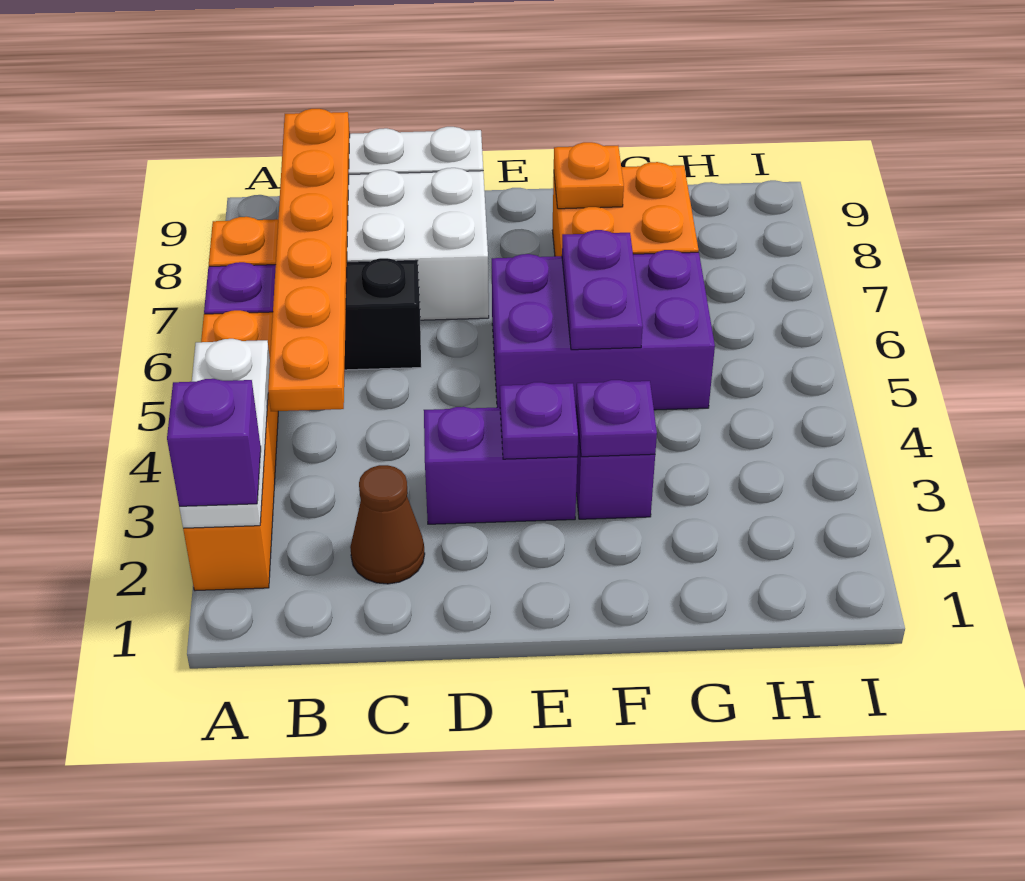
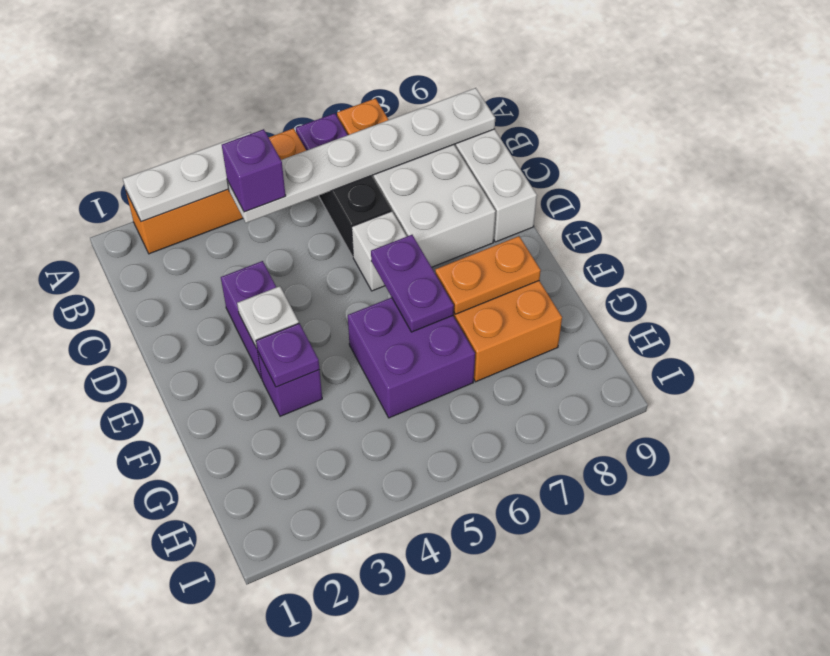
purple 1x1 brick [167,379,261,506] -> purple 1x1 brick moved to [222,129,286,212]
orange 1x6 plate [268,109,350,411] -> white 1x6 plate [227,88,495,223]
brown 1x1 cone [350,465,425,584] -> none
none -> white 1x1 brick [352,211,407,291]
purple 1x1 plate [500,382,578,459] -> white 1x1 plate [237,286,299,348]
purple 2x3 brick [492,250,715,410] -> purple 2x2 brick [348,297,475,418]
purple 1x2 plate [562,230,643,350] -> purple 1x2 plate turned to [371,235,454,332]
orange 1x1 plate [554,142,624,209] -> orange 1x2 plate [435,236,541,314]

